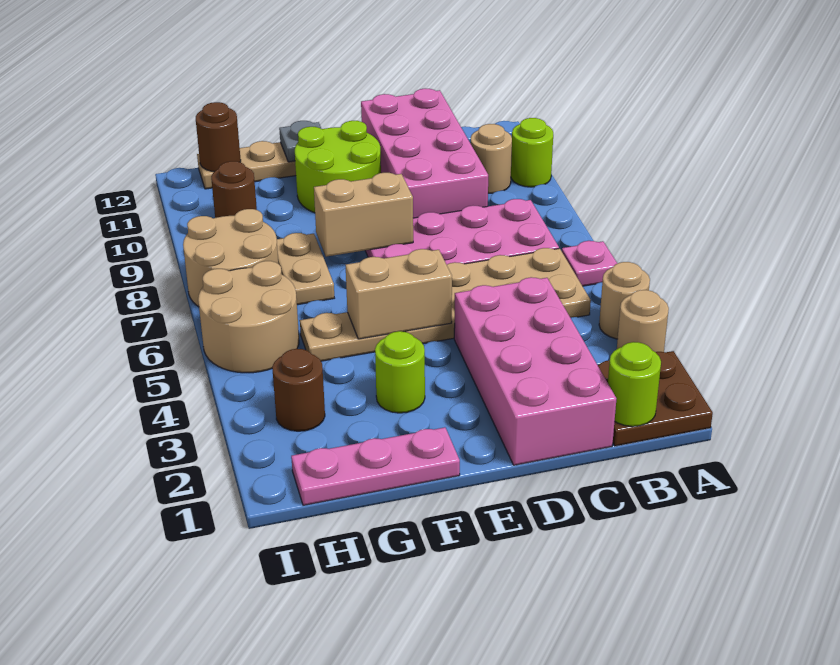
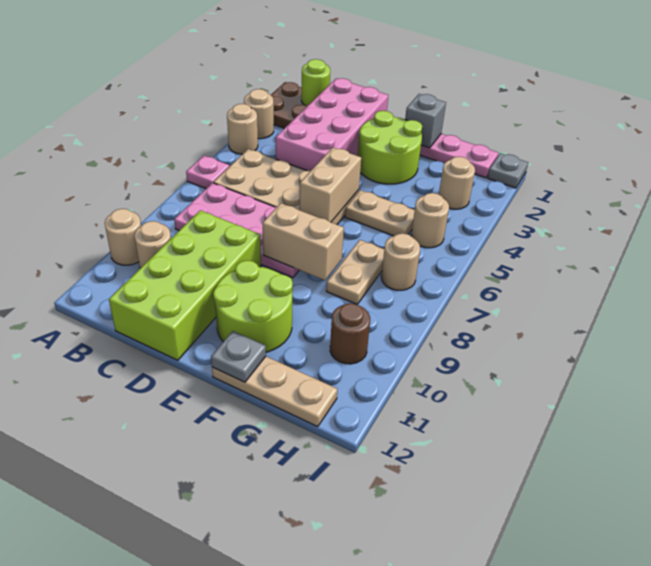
lime 1x1 round brick [511,118,553,187] -> tan 1x1 round brick [105,209,141,265]
pink 2x4 brick [361,89,488,218] -> lime 2x4 brick [109,210,261,360]
tan 1x2 brick [346,249,452,339] -> tan 1x2 brick turned to [299,147,361,222]
none -> grey 1x1 brick [405,94,446,148]
lime 1x1 round brick [375,331,425,413] -> lime 2x2 round brick [358,111,422,184]
brown 1x1 round brick [272,349,325,431] -> tan 1x1 round brick [439,157,475,209]
tan 2x2 round brick [198,261,299,373] -> tan 1x1 round brick [411,193,449,248]
tan 2x2 round brick [183,209,278,307] -> tan 1x1 round brick [381,233,420,290]
brown 1x1 round brick [196,102,241,172] -> none
none -> grey 1x1 plate [488,153,528,188]

